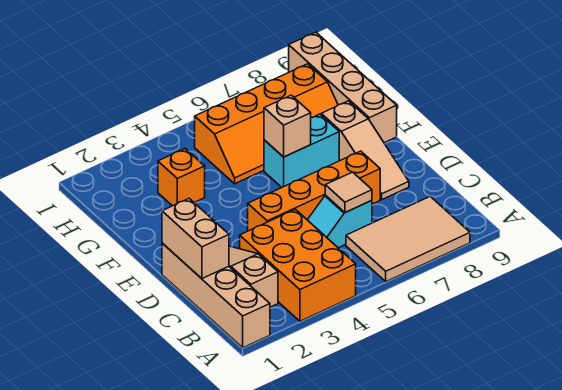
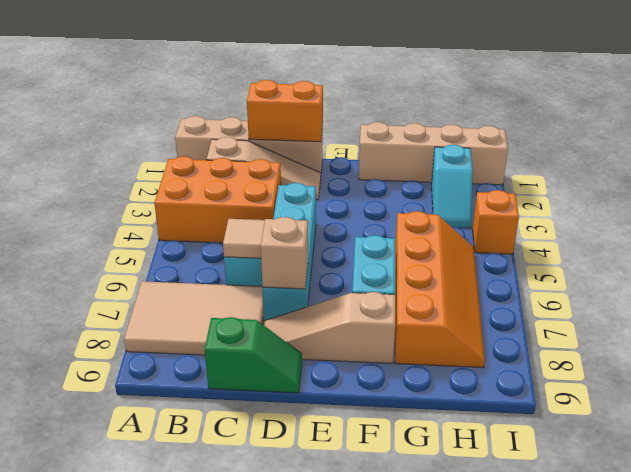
tan 2x3 tile [346,196,470,281] -> tan 2x3 tile turned to [124,281,264,355]
tan 1x2 brick [162,199,229,279] -> orange 1x2 brick [247,80,323,142]
none -> green 1x2 slope [205,317,302,393]
orange 1x4 brick [248,151,380,231] -> cyan 1x4 brick [263,183,316,321]
tan 1x1 brick [264,95,311,157] -> tan 1x1 brick moved to [261,217,308,289]
tan 1x4 brick [289,32,397,143] -> tan 1x4 brick moved to [359,122,508,185]
orange 1x1 brick [158,149,205,206] -> orange 1x1 brick moved to [473,190,519,254]
orange 2x4 slope [195,64,338,184] -> orange 2x4 slope turned to [395,211,485,368]
none -> cyan 1x2 slope [431,145,473,228]

